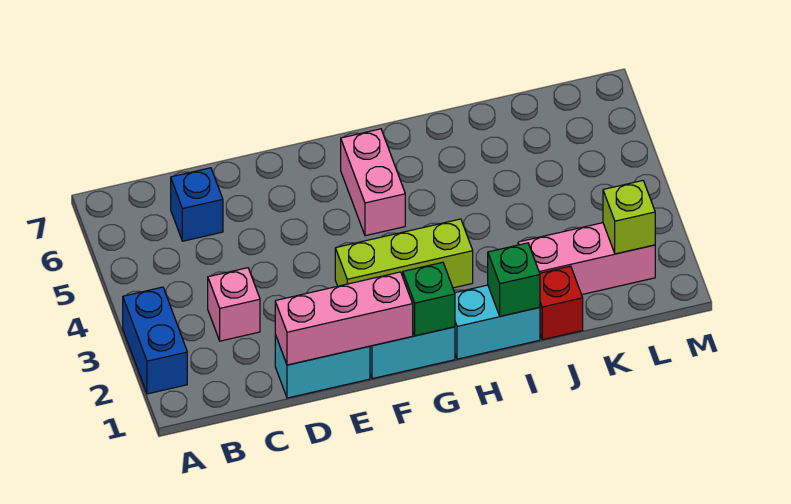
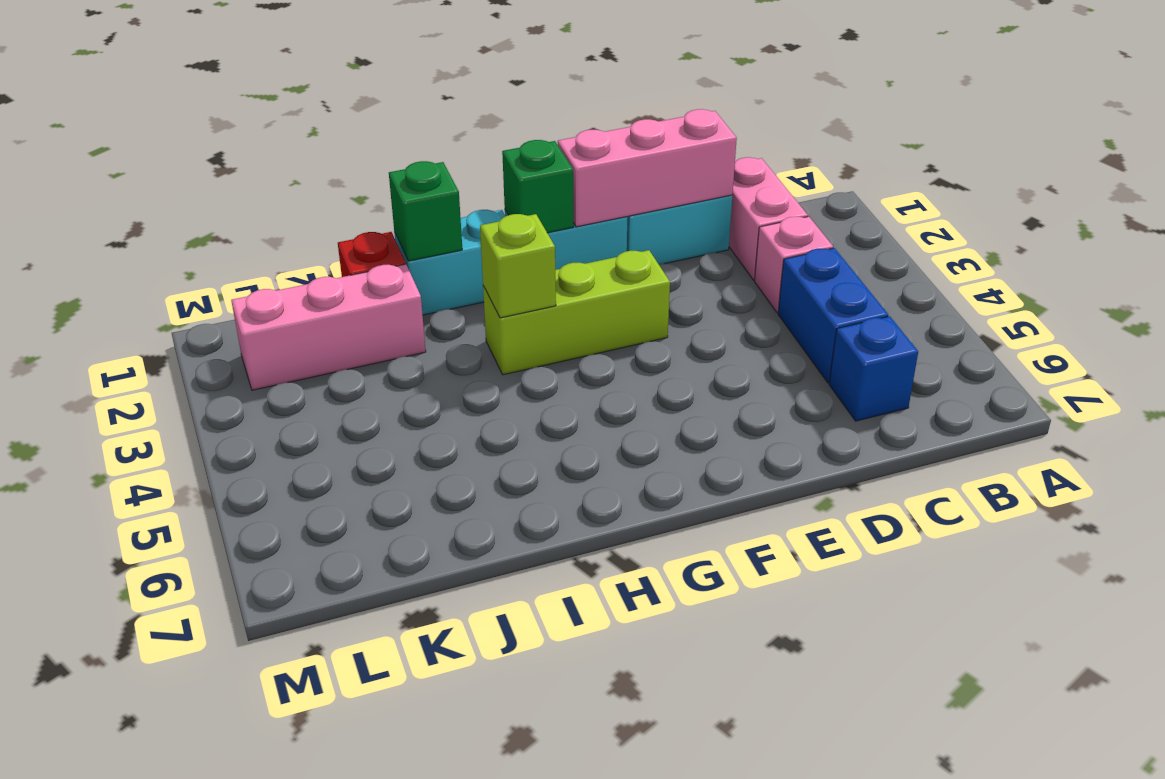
blue 1x2 brick [123,287,187,394] -> blue 1x2 brick moved to [778,248,888,383]
pink 1x2 brick [341,129,405,236] -> pink 1x2 brick moved to [729,157,808,280]
lime 1x1 brick [603,181,655,254] -> lime 1x1 brick moved to [480,214,556,318]

